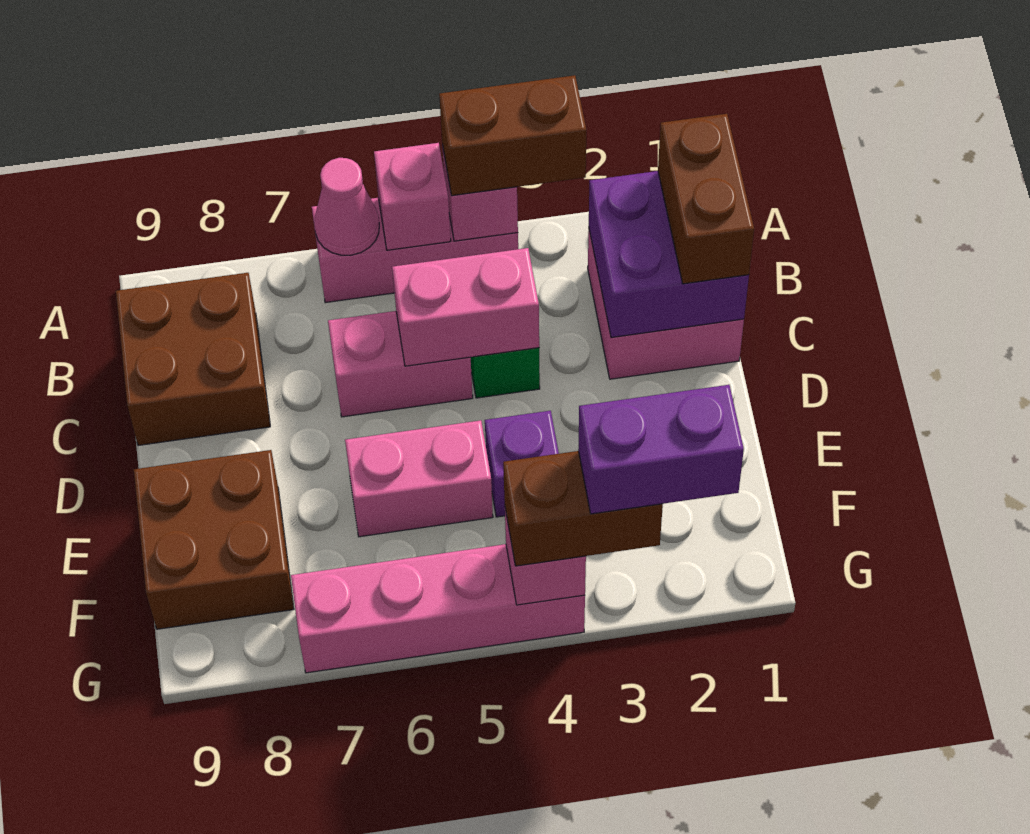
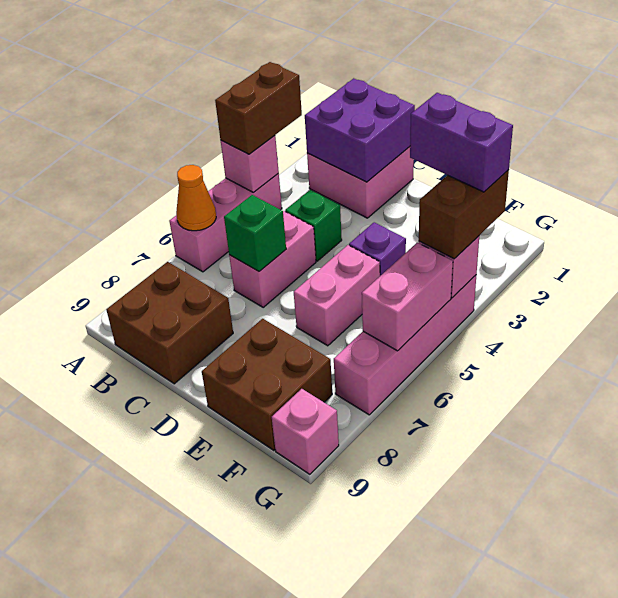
pink 1x1 brick [374,143,451,250] -> pink 1x1 brick moved to [272,389,339,474]
pink 1x1 cone [314,158,379,255] -> orange 1x1 cone [176,165,216,231]
brown 1x2 brick [658,114,754,284] -> none
pink 1x2 brick [392,248,539,366] -> pink 1x2 brick moved to [362,243,453,351]
none -> green 1x1 brick [224,195,286,271]
purple 1x2 brick [578,385,744,514] -> purple 1x2 brick turned to [410,93,513,192]

